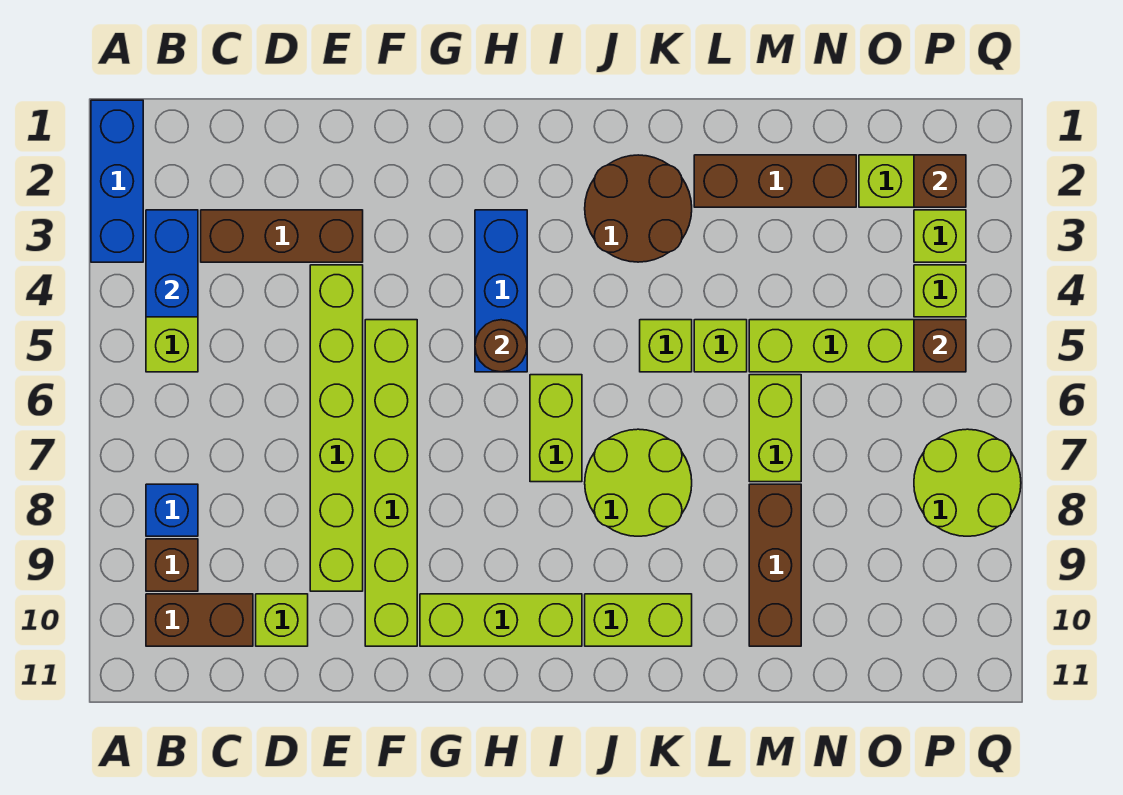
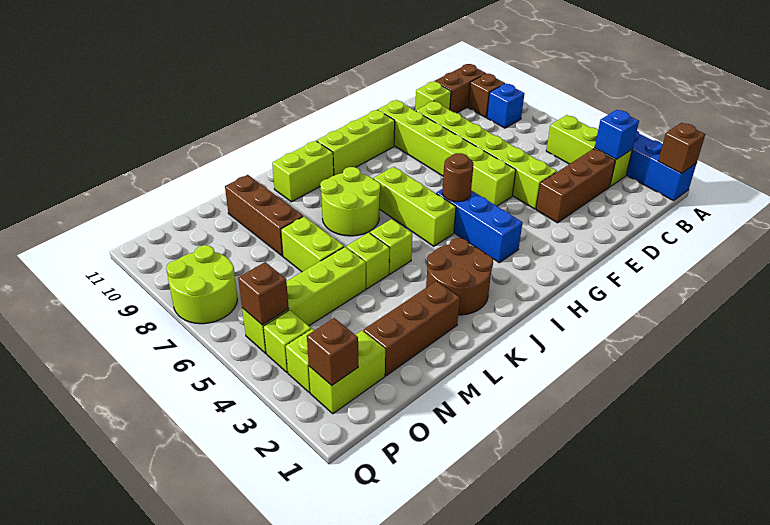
none -> brown 1x1 brick [658,123,705,173]
blue 1x2 brick [146,210,198,317] -> blue 1x1 brick [595,110,639,160]
lime 1x2 brick [530,375,582,482] -> lime 1x3 brick [374,167,456,246]

